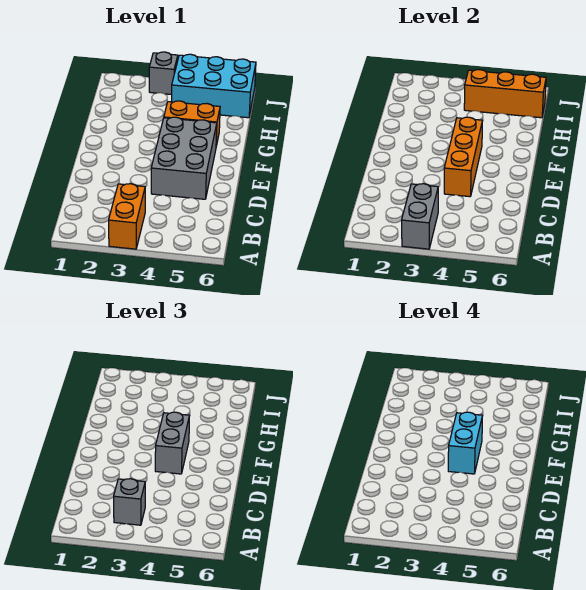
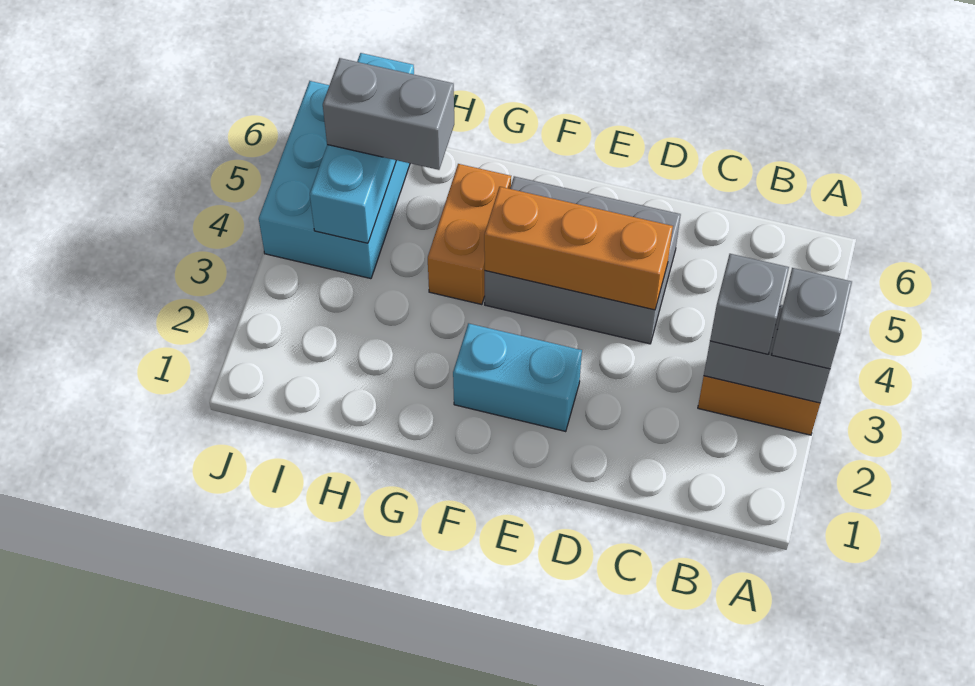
grey 1x2 brick [155,412,189,474] -> grey 1x2 brick moved to [323,58,454,170]
cyan 1x2 brick [448,412,482,474] -> cyan 1x2 brick moved to [453,323,582,432]
orange 1x3 brick [464,70,546,118] -> cyan 1x3 brick [310,53,414,243]
grey 1x1 brick [149,52,178,95] -> grey 1x1 brick moved to [772,268,852,369]

